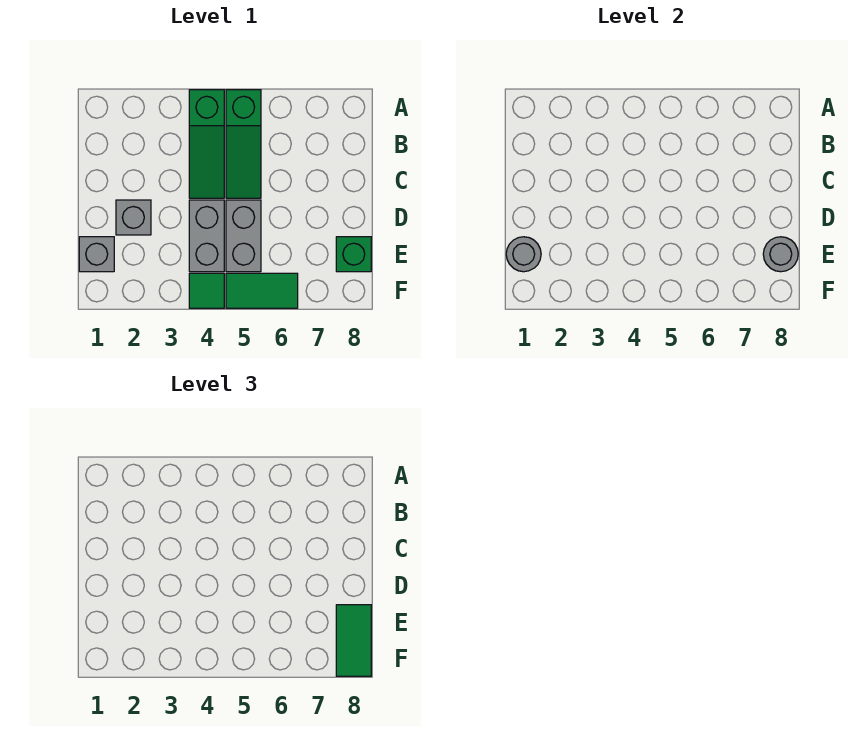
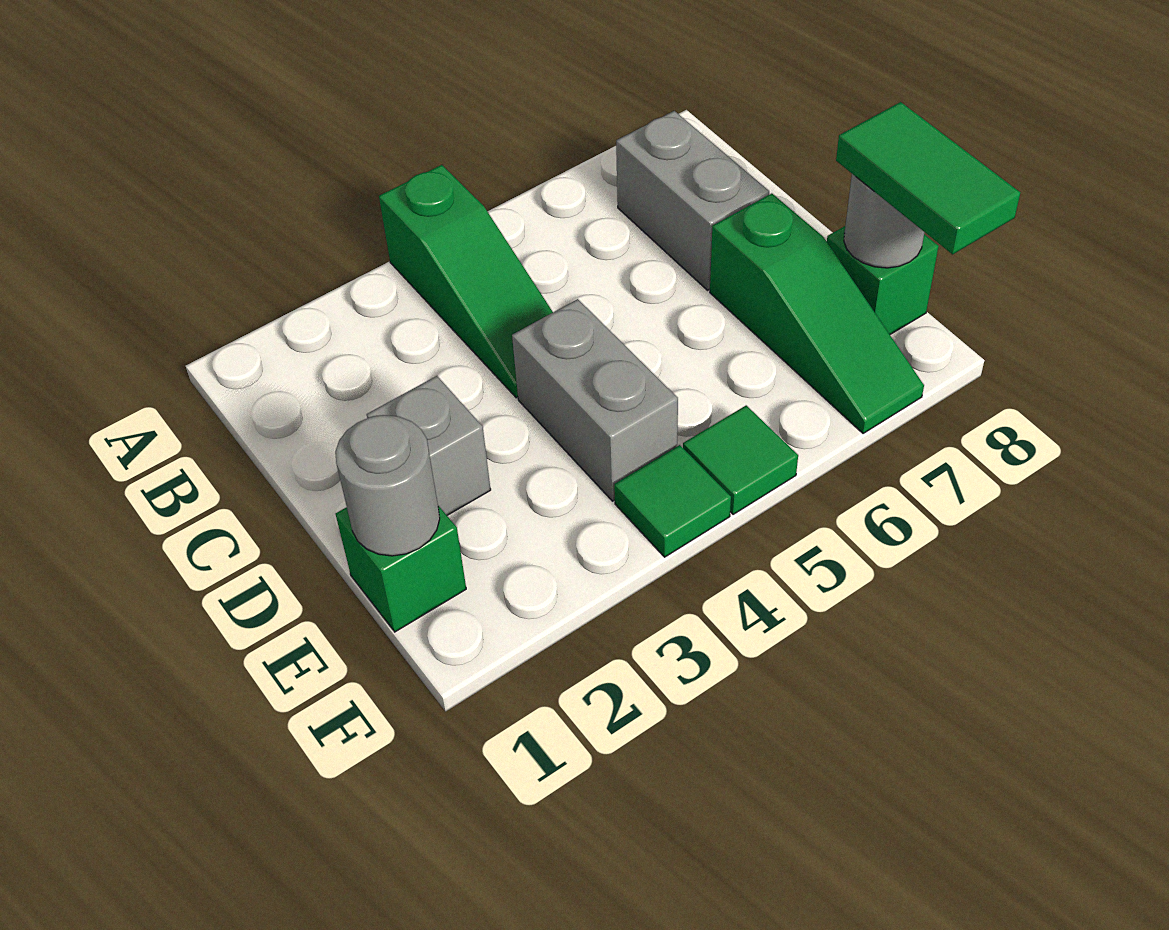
green 1x3 slope [226,90,261,198] -> green 1x3 slope moved to [710,193,924,434]
grey 1x2 brick [226,200,261,272] -> grey 1x2 brick moved to [616,111,769,290]
grey 1x1 brick [79,237,114,272] -> green 1x1 brick [335,506,466,632]
green 1x2 tile [226,273,298,308] -> green 1x1 tile [683,405,798,515]

